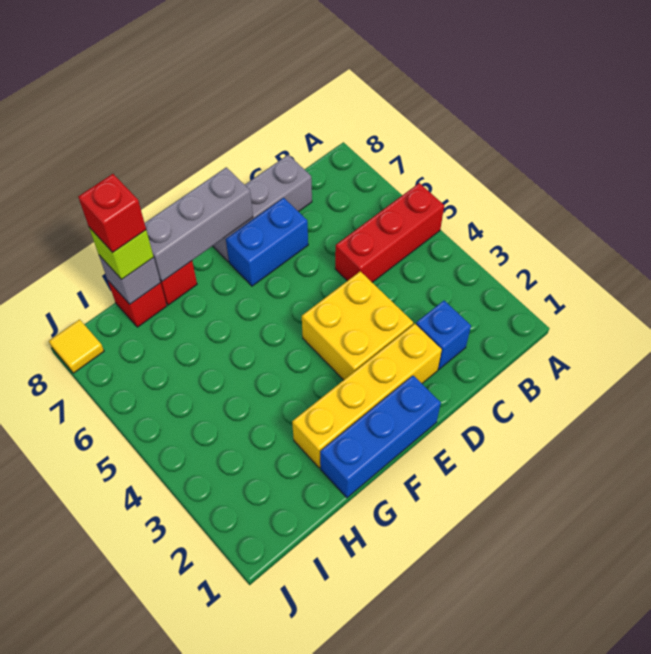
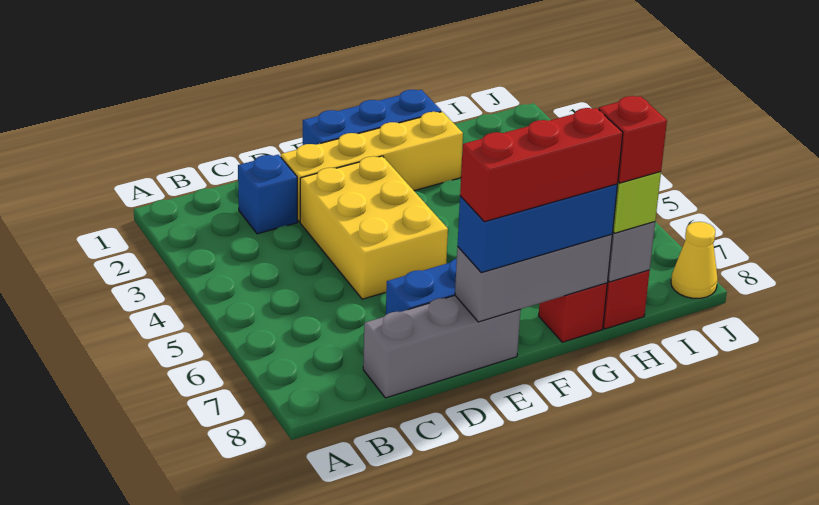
red 1x3 brick [335,183,444,282] -> red 1x3 brick moved to [460,108,623,222]
yellow 2x2 brick [302,271,413,380] -> yellow 2x3 brick [300,156,448,299]
none -> blue 1x3 brick [457,184,617,273]
yellow 1x1 tile [49,320,104,373] -> yellow 1x1 cone [671,222,718,298]

